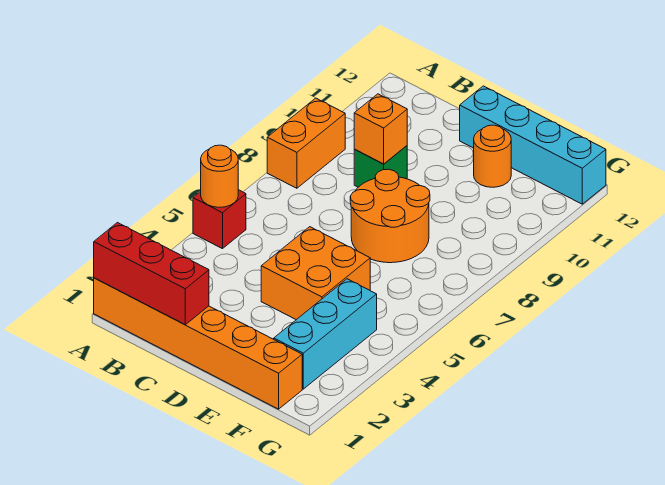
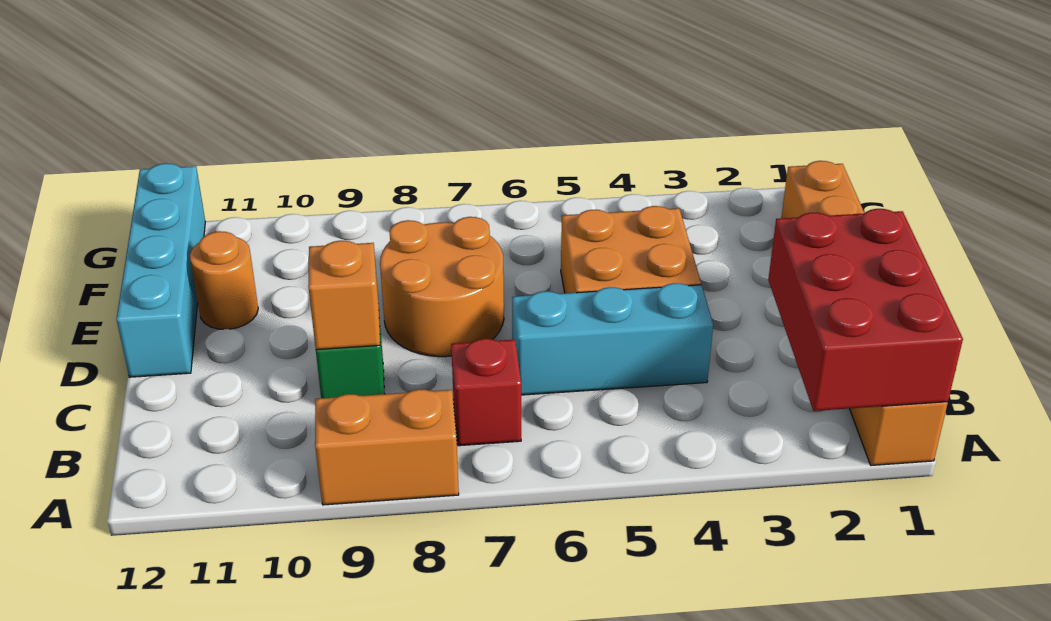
red 1x3 brick [94,223,209,325] -> red 2x3 brick [768,209,963,411]
red 1x1 brick [193,190,246,249] -> red 1x1 brick moved to [451,339,521,446]
orange 1x1 round brick [201,145,238,207] -> none
cyan 1x3 brick [274,279,377,389] -> cyan 1x3 brick moved to [512,283,713,395]

